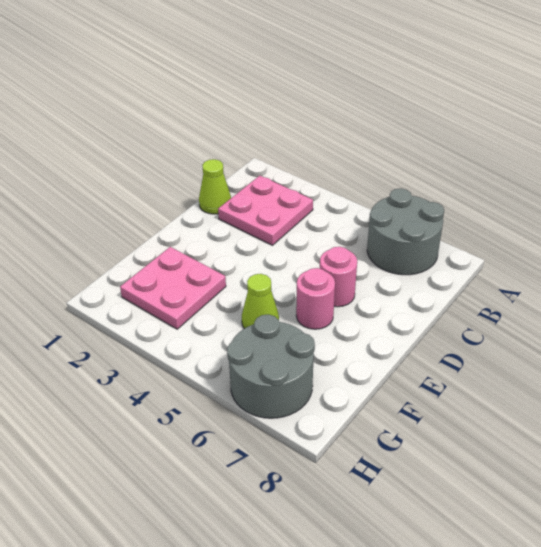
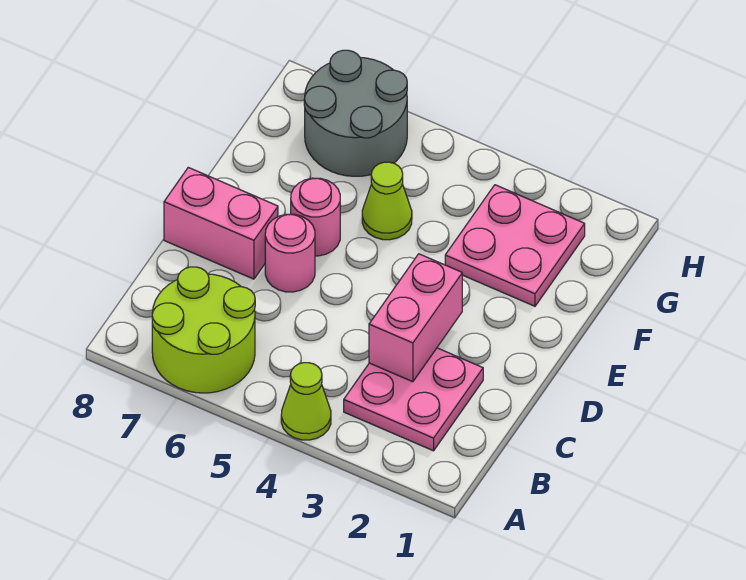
grey 2x2 round brick [367,188,444,275] -> lime 2x2 round brick [152,267,255,393]
lime 1x1 cone [199,159,231,214] -> lime 1x1 cone moved to [281,363,331,440]
none -> pink 1x2 brick [369,254,462,382]
none -> pink 1x2 brick [164,167,278,279]

